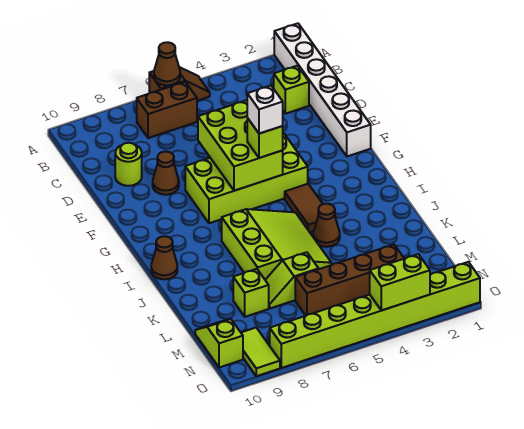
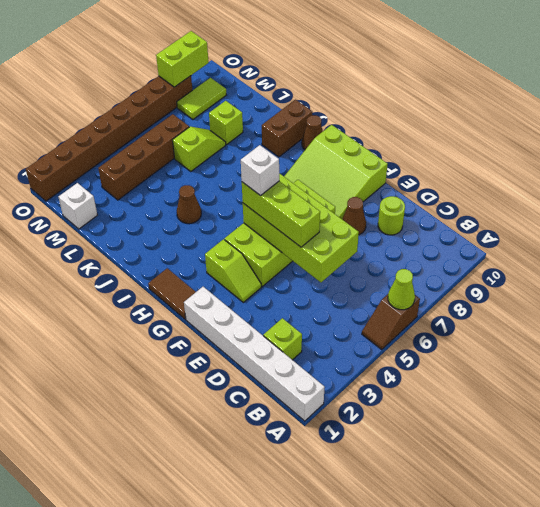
brown 1x1 cone [154,42,180,85] -> lime 1x1 cone [388,269,415,310]
brown 1x2 brick [137,82,197,138] -> brown 1x2 brick moved to [262,100,312,157]
lime 2x3 brick [198,100,283,191] -> lime 2x4 brick [243,174,359,282]
lime 1x1 brick [247,118,283,158] -> lime 1x3 brick [242,181,320,247]
brown 1x2 tile [285,184,323,232] -> brown 1x2 tile moved to [148,268,196,319]
lime 3x3 slope [222,209,331,280] -> lime 3x3 slope moved to [284,125,388,219]
none -> white 1x1 brick [58,183,97,229]
lime 1x2 slope [195,319,243,368] -> lime 1x2 slope moved to [205,239,261,302]
lime 1x2 tile [241,328,280,376] -> lime 1x2 tile turned to [177,78,226,119]
lime 1x8 brick [270,262,480,368] -> brown 1x8 brick [26,76,192,201]
lime 1x2 brick [370,254,430,310] -> lime 1x2 brick moved to [156,31,209,87]

